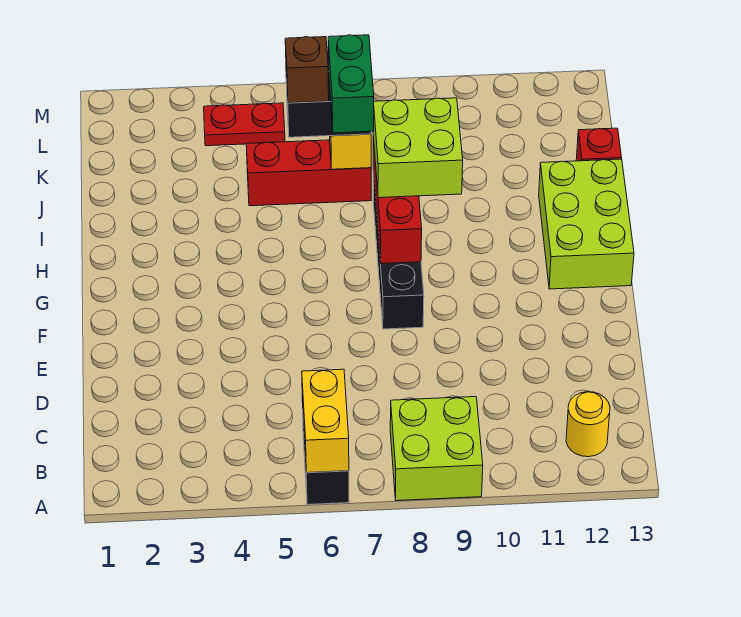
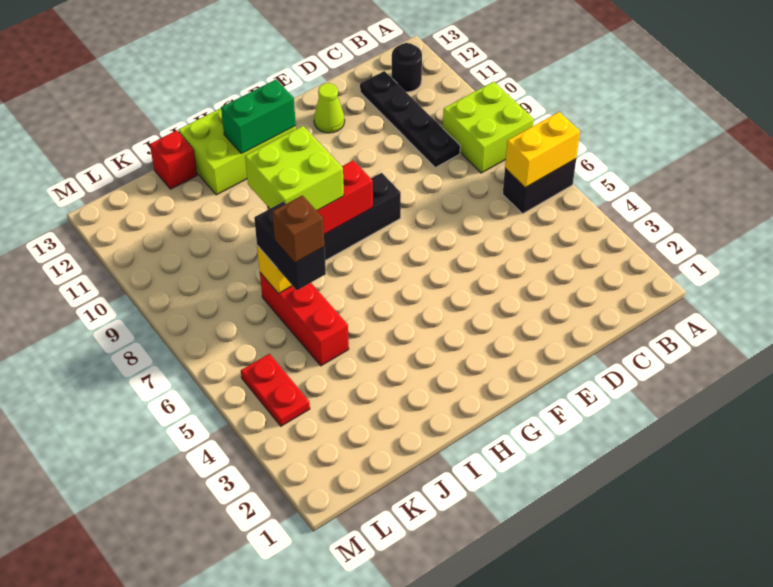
yellow 1x1 round brick [566,392,610,457] -> black 1x1 round brick [392,43,422,92]
none -> black 1x4 plate [360,71,460,167]
none -> lime 1x1 cone [314,83,345,133]
green 1x2 brick [328,35,374,133] -> green 1x2 brick moved to [221,80,296,154]

